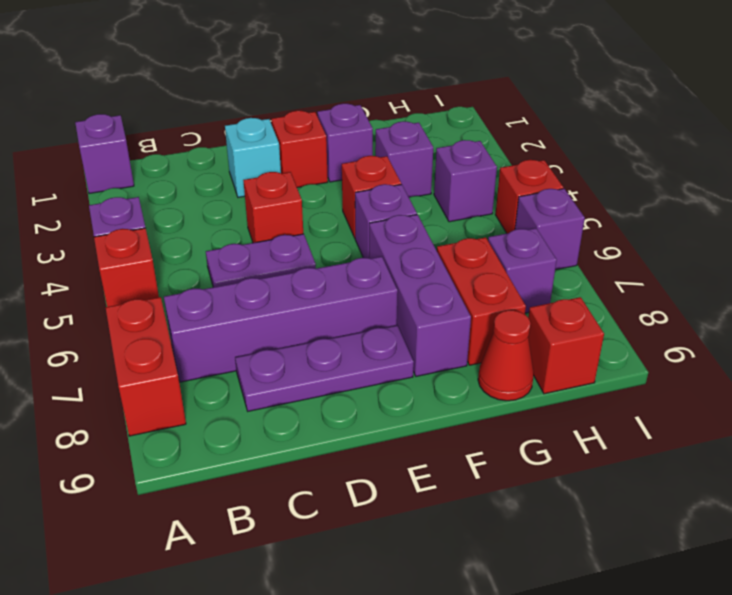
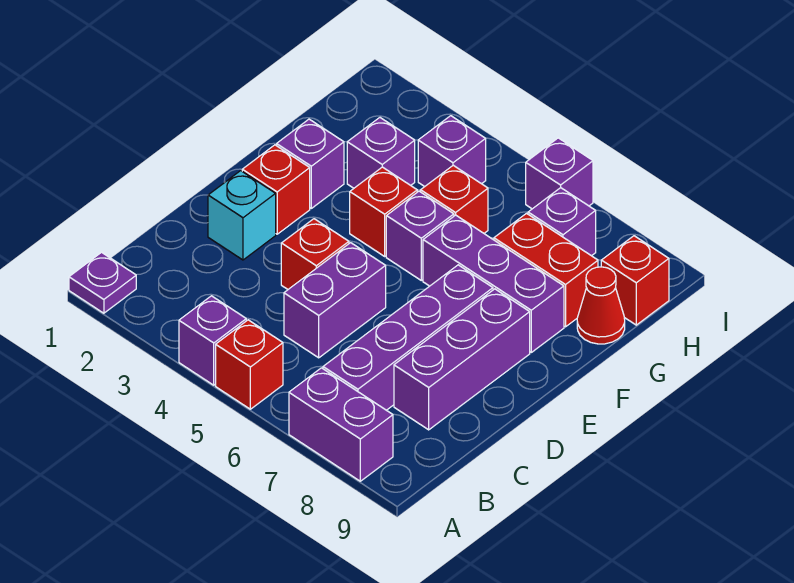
purple 1x1 brick [75,114,134,194] -> purple 1x1 plate [69,252,136,313]
red 1x2 brick [106,297,186,436] -> purple 1x2 brick [289,368,393,481]
purple 1x2 plate [206,234,316,287] -> purple 1x2 brick [284,243,386,358]
purple 1x3 plate [235,325,414,411] -> purple 1x3 brick [394,289,530,430]
red 1x1 brick [495,160,563,233] -> red 1x1 brick moved to [421,165,488,233]

